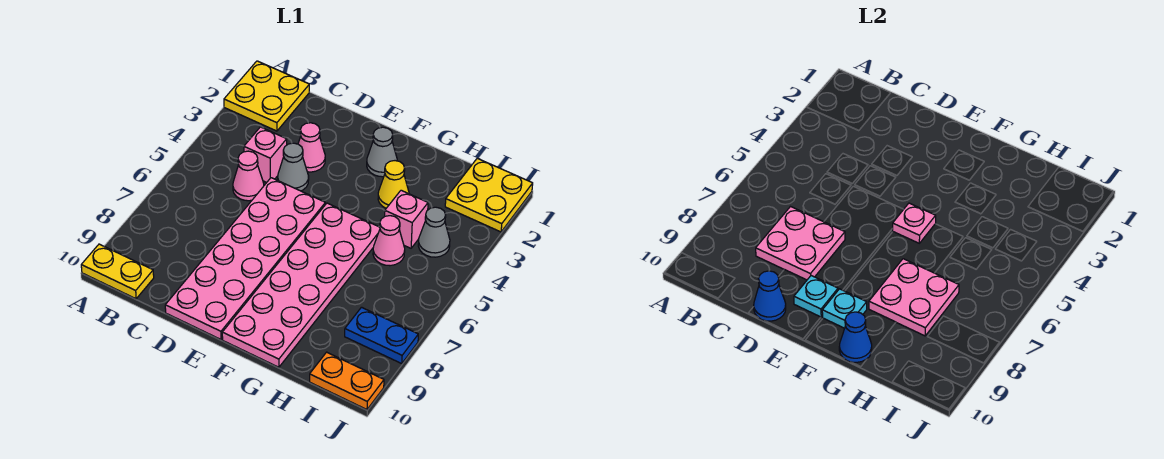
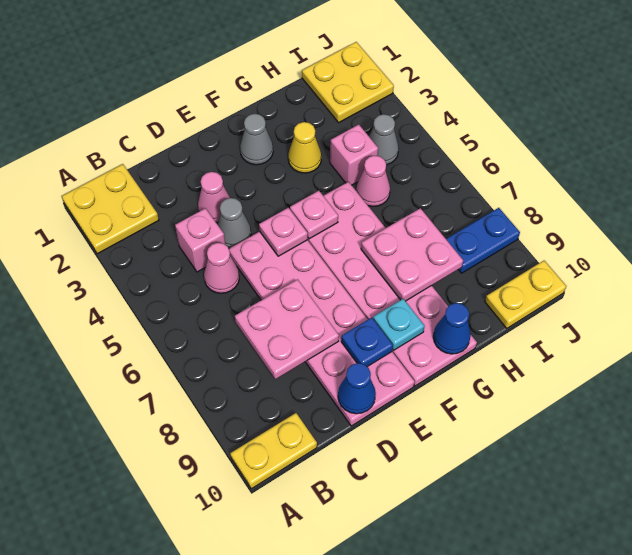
none -> pink 1x1 plate [259,208,308,256]
cyan 1x1 plate [794,276,838,317] -> blue 1x1 plate [341,318,393,367]
orange 1x2 plate [310,352,384,410] -> yellow 1x2 plate [485,261,566,329]

